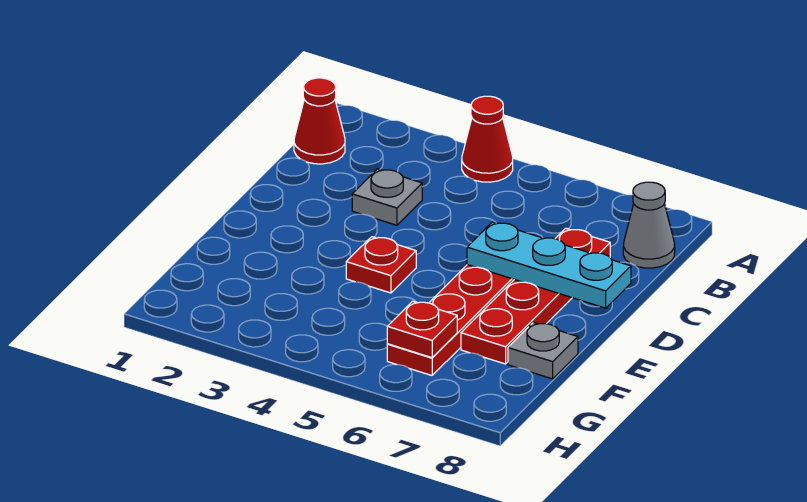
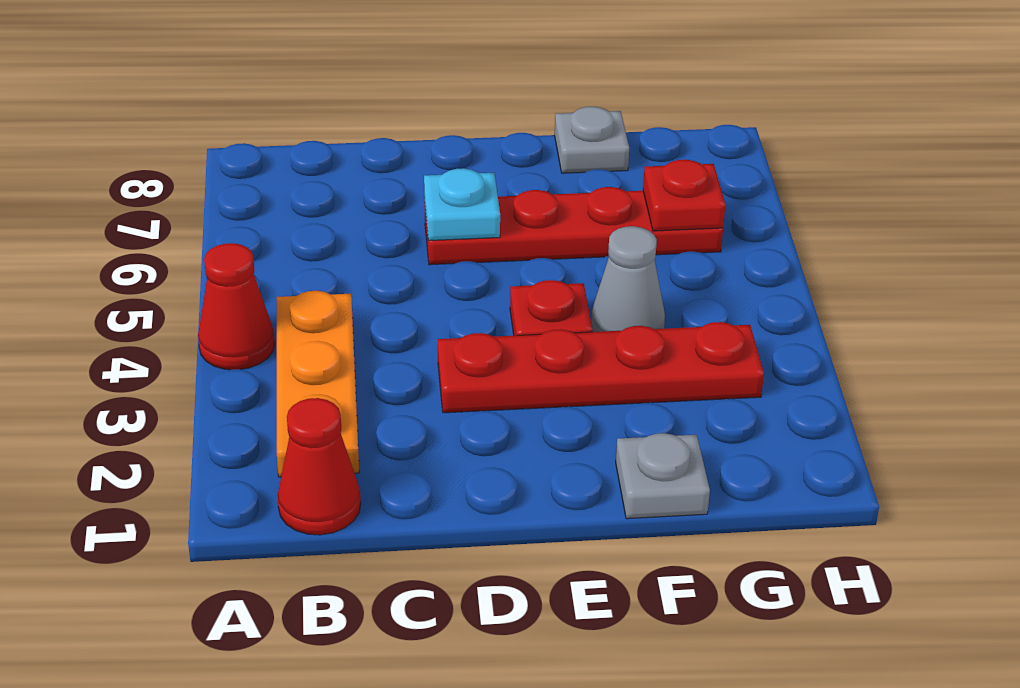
none -> orange 1x3 plate [277,291,359,477]
grey 1x1 cone [623,182,675,268] -> grey 1x1 cone moved to [591,226,665,332]
grey 1x1 plate [352,169,422,225] -> grey 1x1 plate moved to [616,433,710,519]
red 1x4 plate [461,228,610,364] -> red 1x4 plate moved to [438,322,764,413]
cyan 1x3 plate [467,222,631,308] -> cyan 1x1 plate [424,168,500,241]

